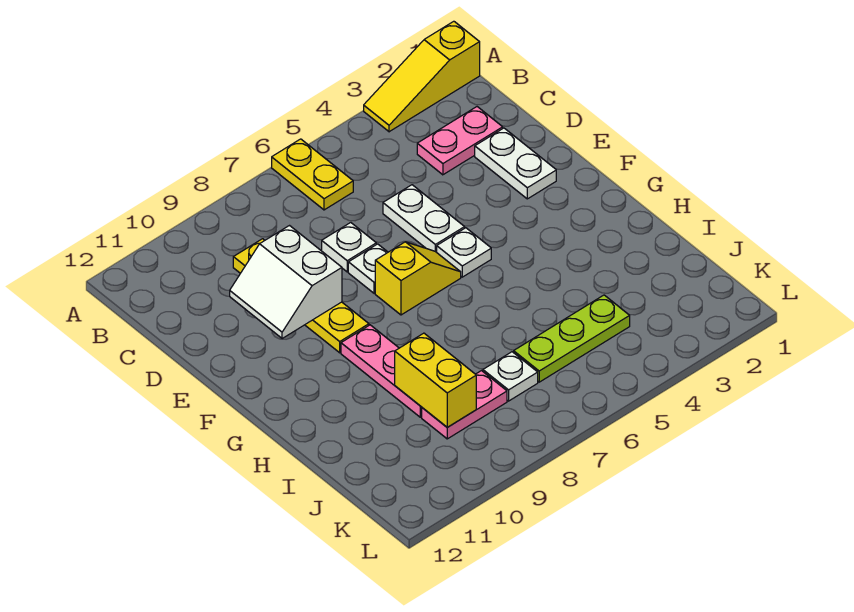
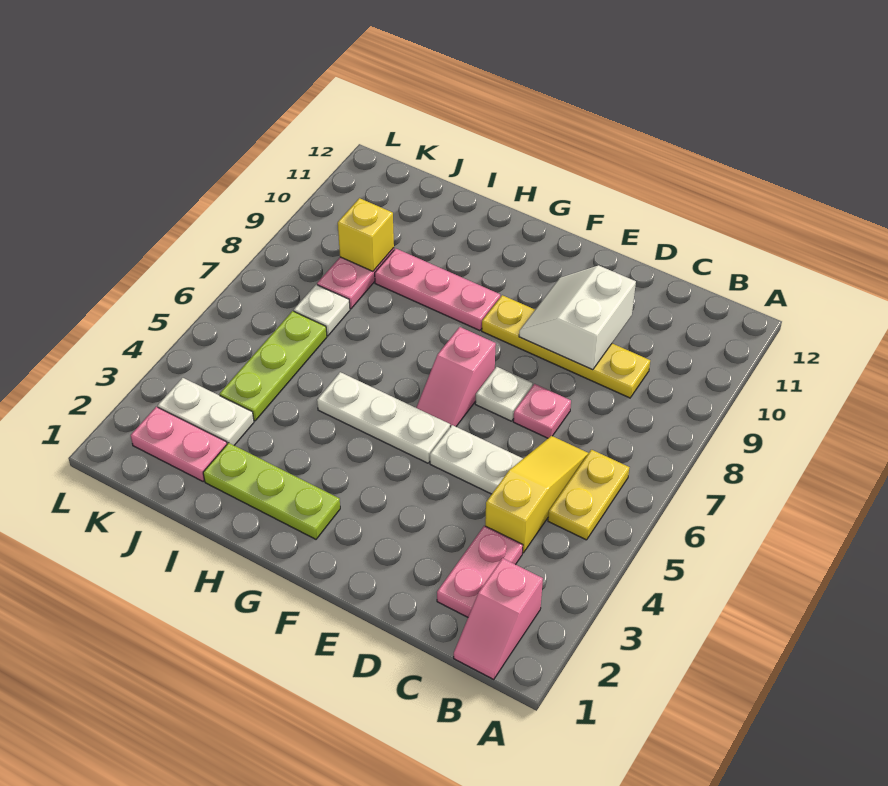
yellow 1x3 slope [364,21,480,132] -> yellow 1x3 slope moved to [485,436,588,553]
yellow 1x2 plate [272,139,353,210] -> yellow 1x2 plate turned to [548,450,629,540]
none -> pink 1x2 slope [454,558,543,679]
white 1x2 plate [475,128,556,199] -> white 1x2 plate moved to [158,378,254,445]
white 1x1 plate [322,223,376,272] -> pink 1x1 plate [513,384,571,438]
white 2x2 slope [230,226,342,339] -> white 2x2 slope turned to [519,265,636,370]
white 1x1 plate [437,228,491,277] -> white 1x3 plate [317,372,450,463]
yellow 1x2 slope [375,242,461,315] -> pink 1x2 slope [416,327,496,427]
none -> lime 1x3 plate [203,443,340,539]
yellow 1x2 brick [395,333,476,427] -> yellow 1x1 brick [338,198,394,271]
none -> pink 1x2 plate [131,407,227,481]

